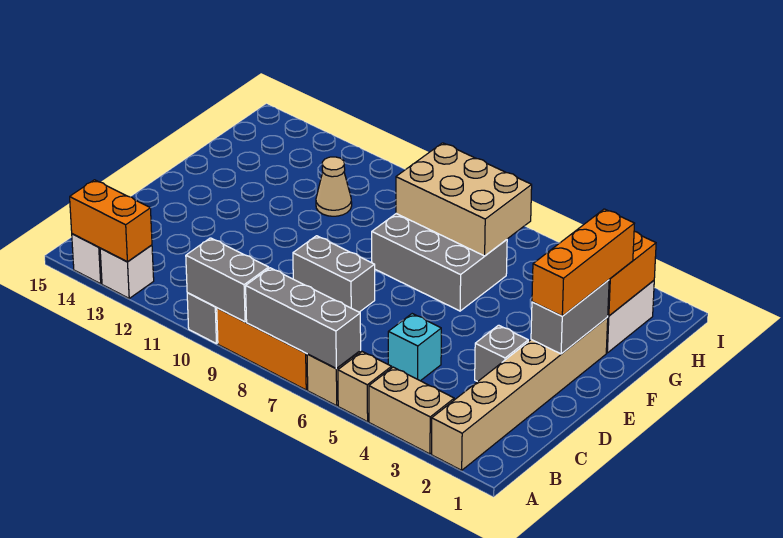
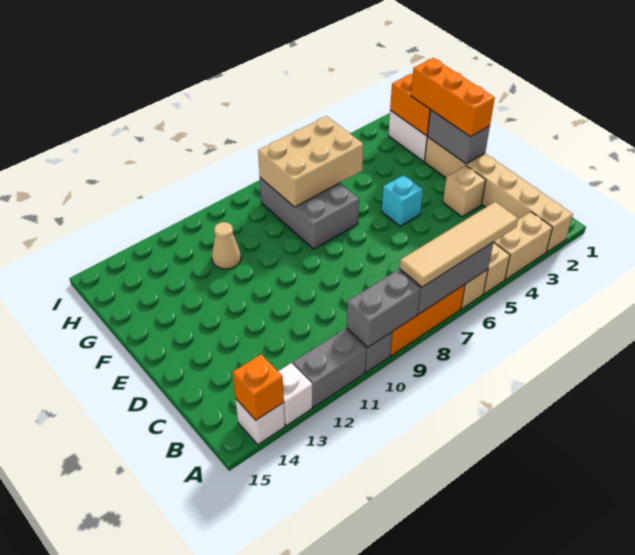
none -> tan 1x4 tile [400,202,518,287]
orange 1x2 brick [70,180,152,262] -> orange 1x1 brick [232,354,284,420]
cyan 1x1 brick [388,314,441,381] -> cyan 1x1 brick moved to [382,175,423,226]
grey 1x1 brick [475,325,528,382] -> tan 1x1 brick [443,166,486,217]
grey 1x2 brick [293,236,375,312] -> grey 1x2 brick moved to [293,329,366,407]
grey 2x3 brick [372,214,507,311] -> grey 2x3 brick turned to [260,178,359,249]

